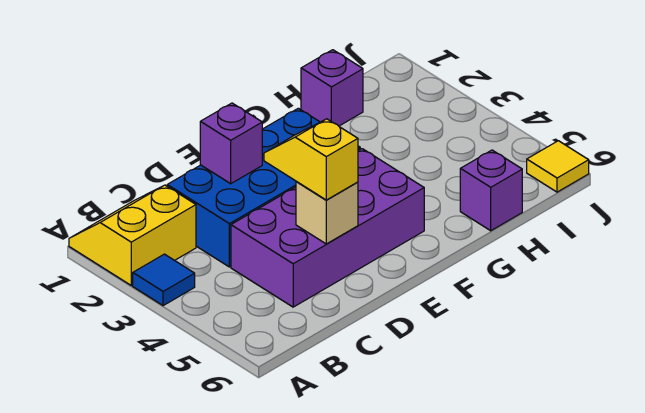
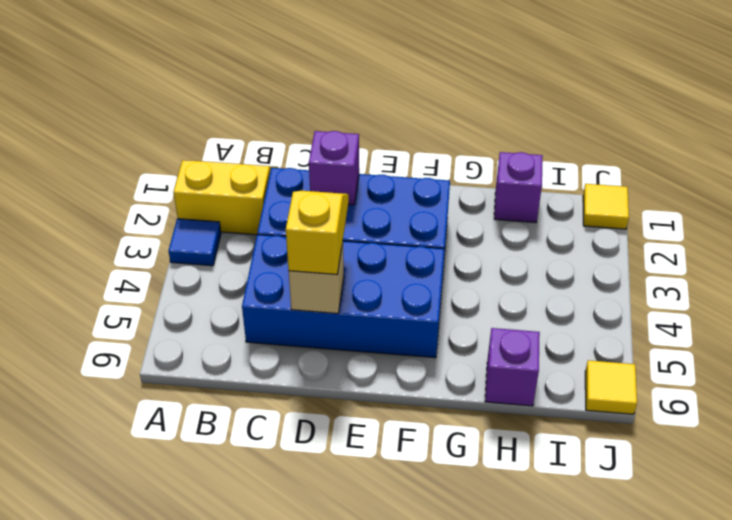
purple 2x4 brick [231,149,424,307] -> blue 2x4 brick [242,234,445,358]
none -> yellow 1x1 tile [583,184,629,229]

